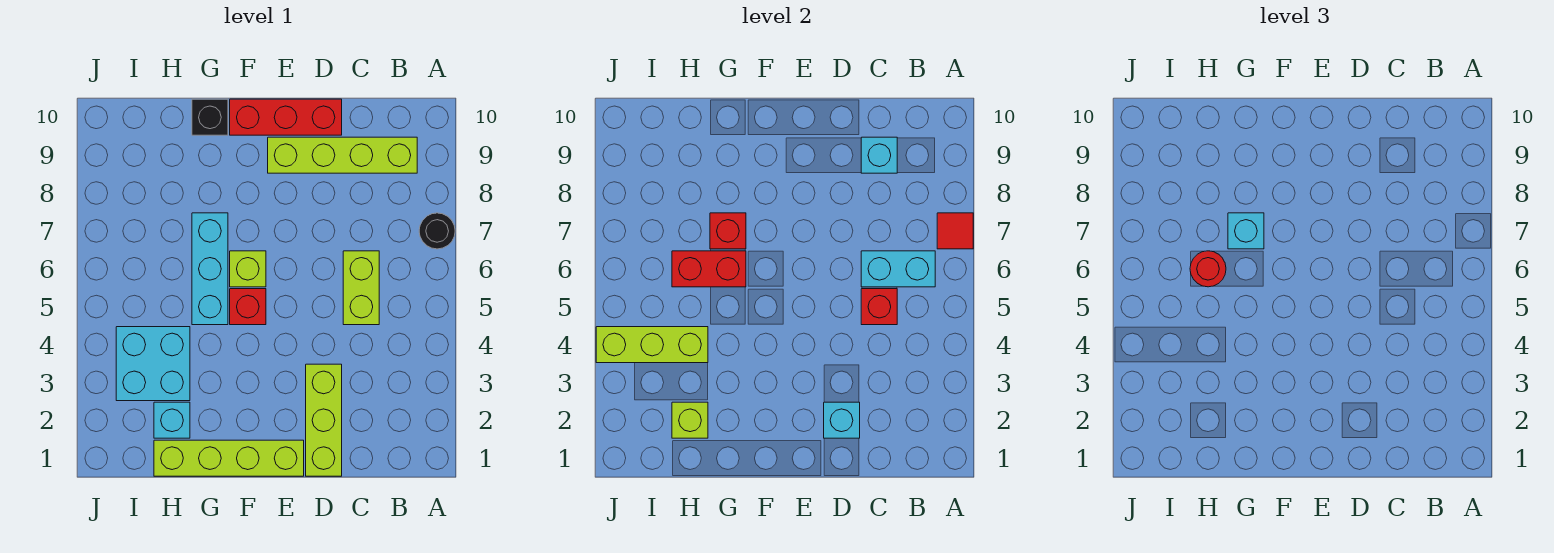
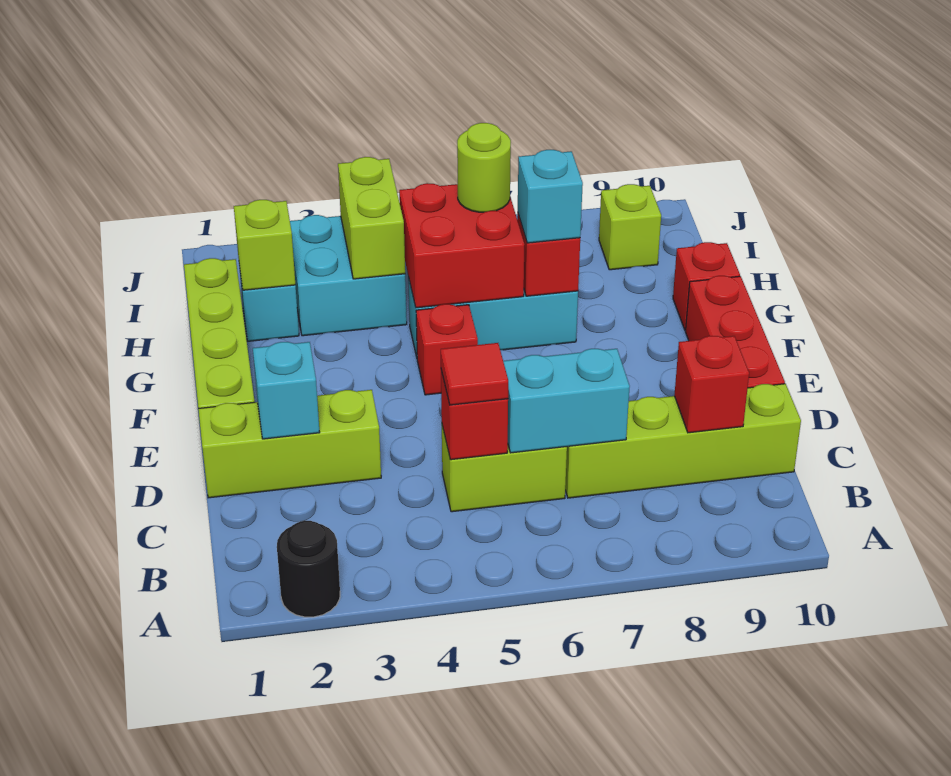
black 1x1 round brick [419,213,455,249] -> black 1x1 round brick moved to [277,521,340,617]
red 1x1 tile [937,213,973,249] -> red 1x1 tile moved to [441,343,508,405]
cyan 1x2 brick [861,251,935,287] -> cyan 1x2 brick turned to [503,349,630,453]
lime 1x4 brick [268,137,417,173] -> lime 1x4 brick turned to [565,384,801,498]
cyan 1x1 brick [861,137,897,173] -> red 1x1 brick [674,336,749,433]
lime 1x1 brick [230,251,266,287] -> lime 1x1 brick moved to [599,184,661,270]
red 1x2 brick [672,251,746,287] -> red 2x2 brick [399,183,525,308]
black 1x1 brick [192,99,228,135] -> red 1x1 brick [673,242,740,330]
lime 1x3 brick [596,327,708,363] -> lime 1x2 brick [338,157,405,279]
red 1x1 round brick [1190,251,1226,287] -> lime 1x1 round brick [457,123,511,212]

